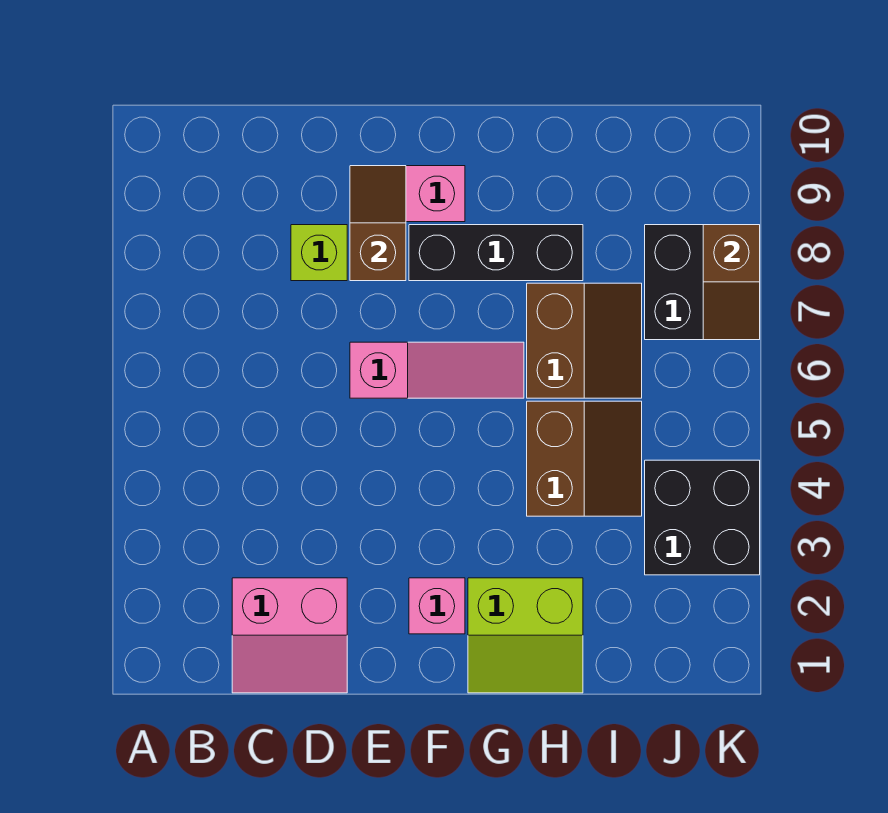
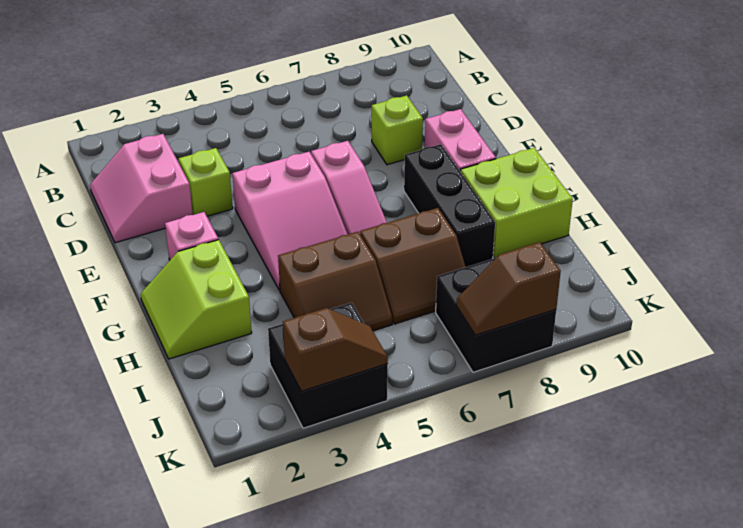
none -> lime 1x1 brick [179,148,233,216]
none -> pink 2x3 slope [232,152,348,291]
brown 1x2 slope [350,166,406,281] -> brown 1x2 slope moved to [283,308,388,391]
none -> lime 2x2 brick [461,148,573,258]

